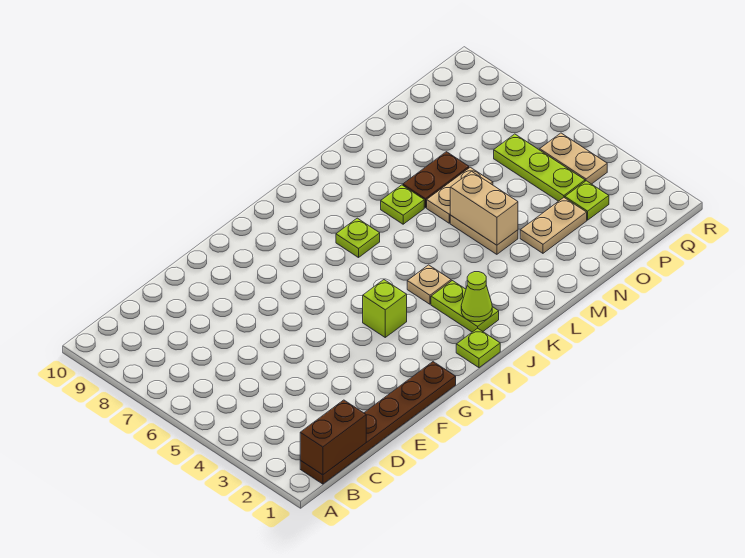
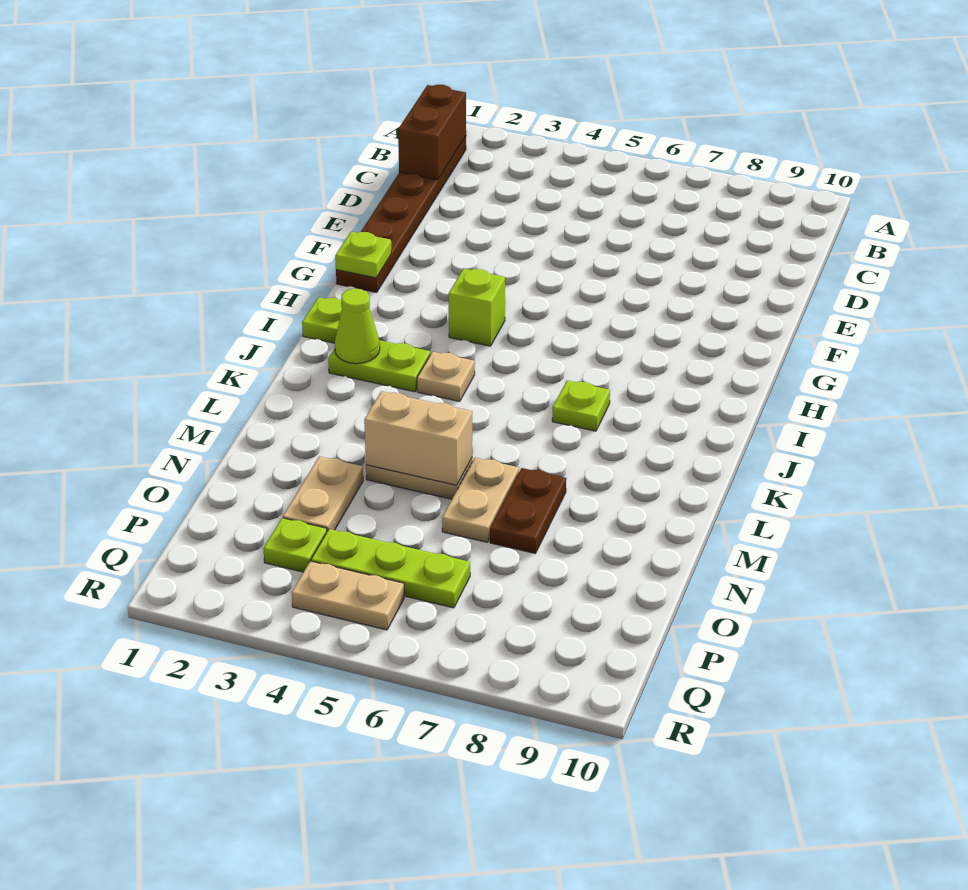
lime 1x1 plate [381,185,424,224] -> lime 1x1 plate moved to [335,232,391,278]

